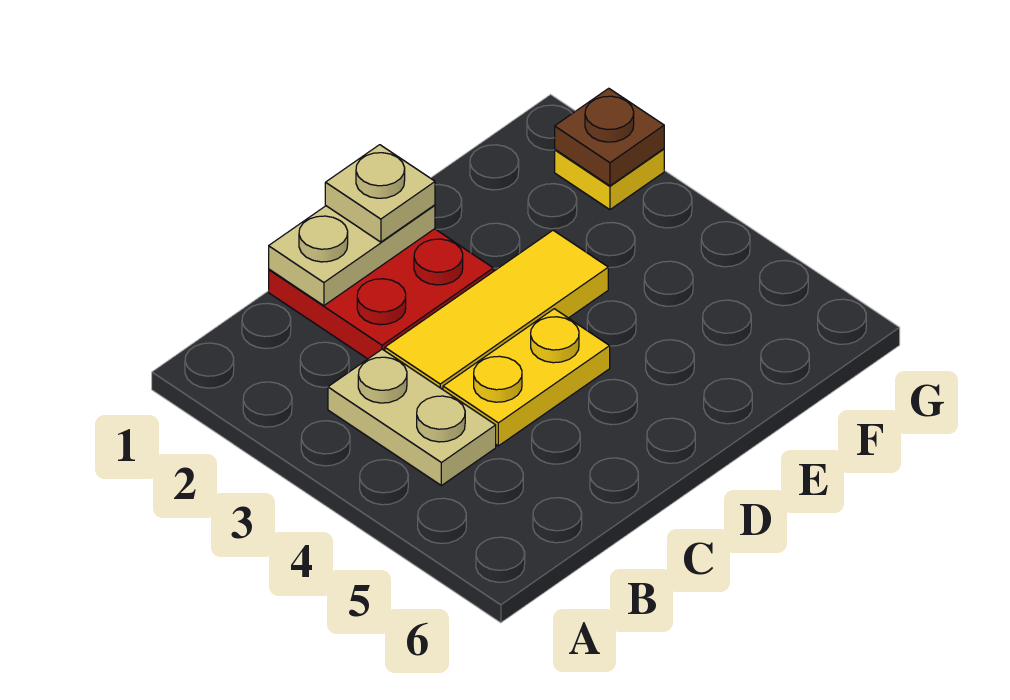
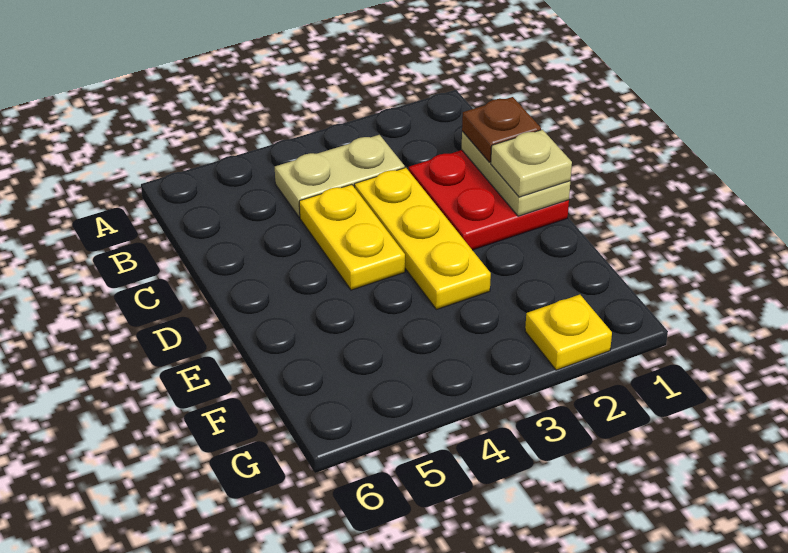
yellow 1x3 tile [385,230,608,389] -> yellow 1x3 plate [354,168,491,310]
brown 1x1 plate [555,88,664,186] -> brown 1x1 plate moved to [462,97,541,162]

